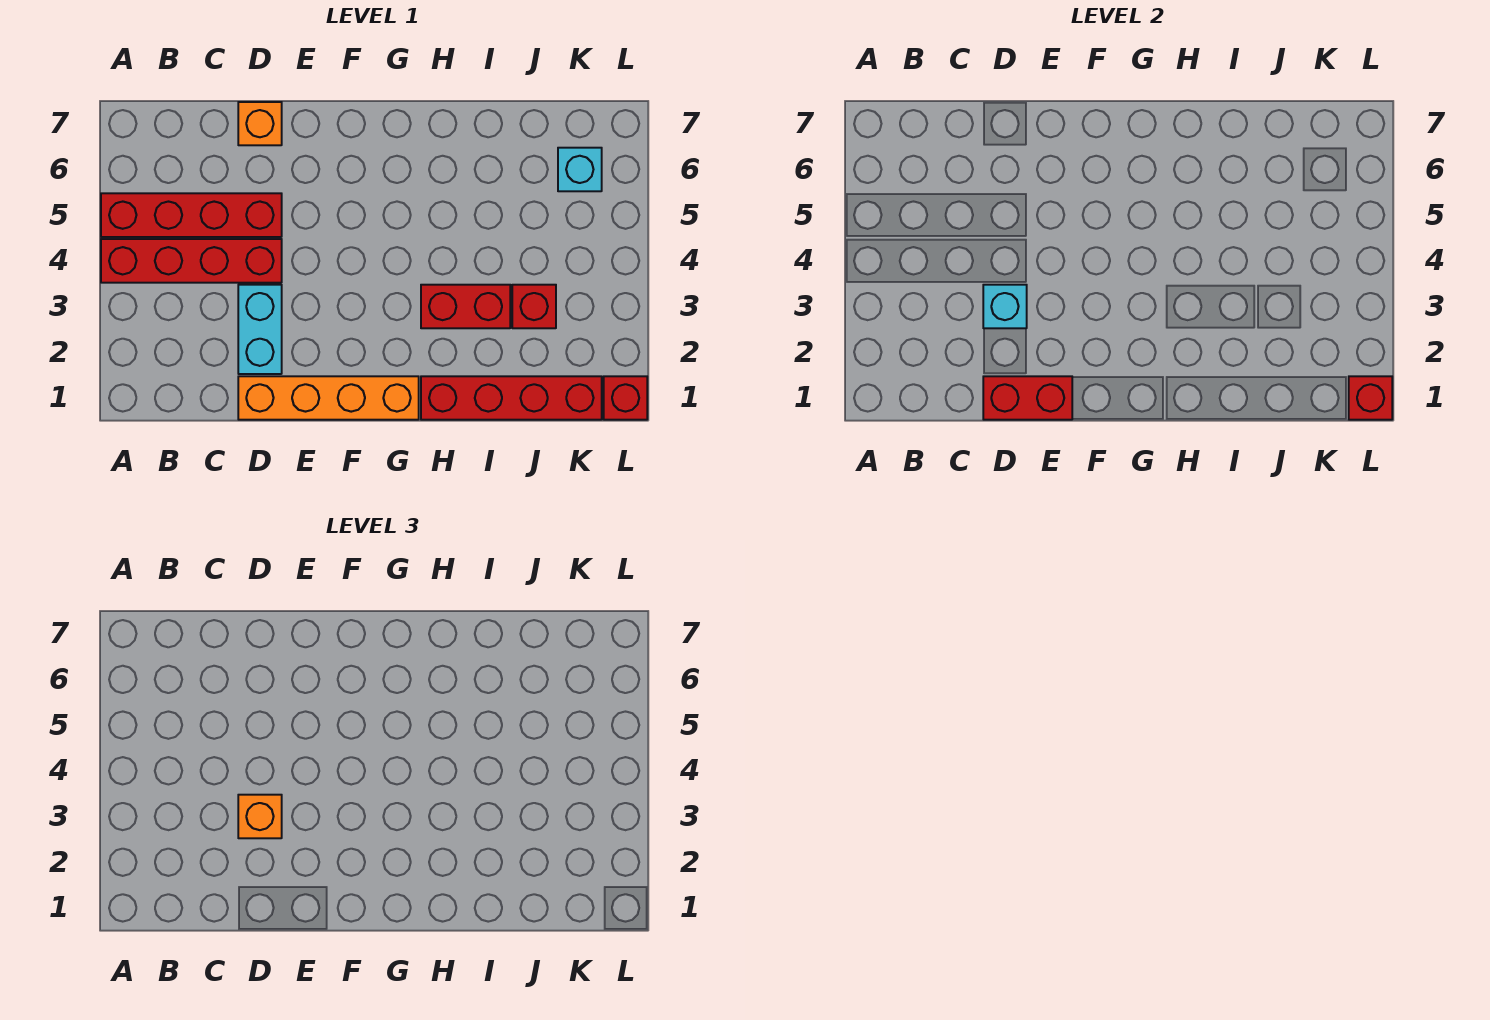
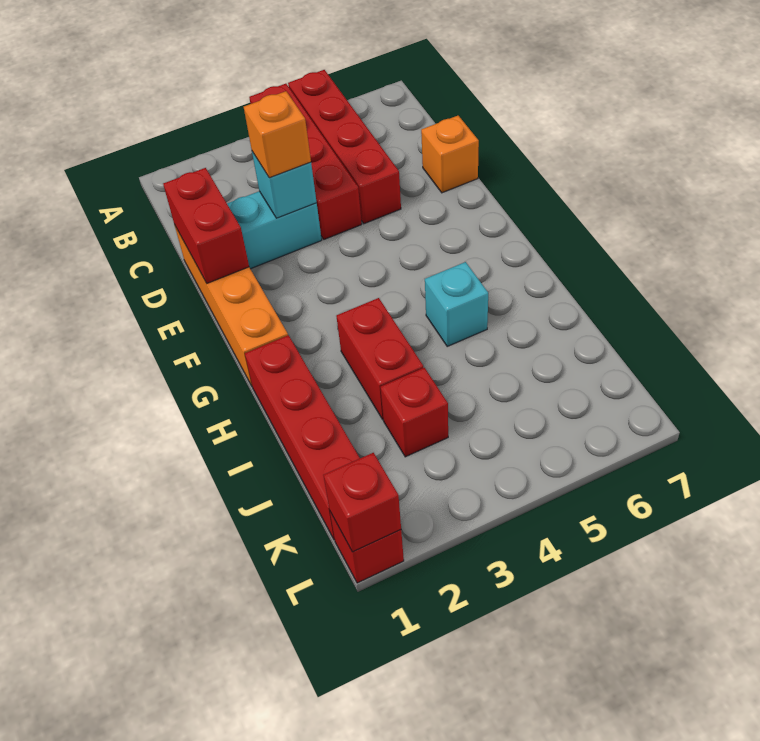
cyan 1x1 brick [558,148,602,191] -> cyan 1x1 brick moved to [425,262,488,346]

